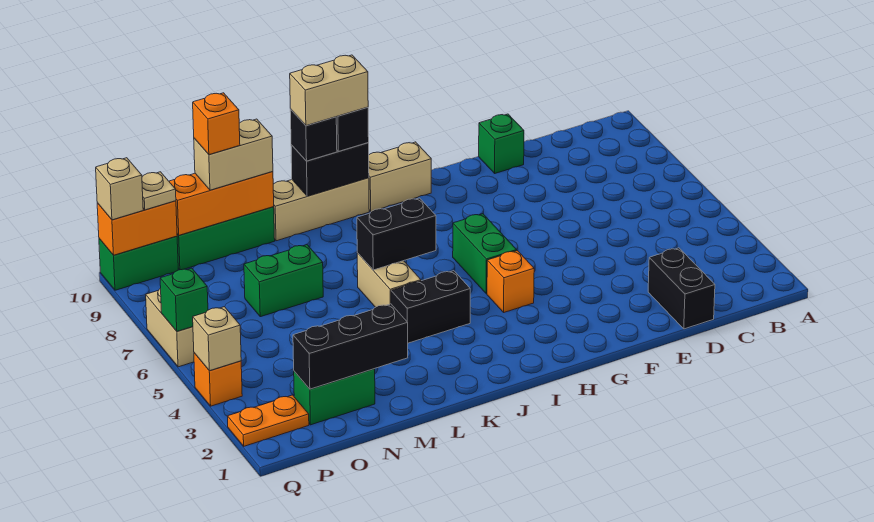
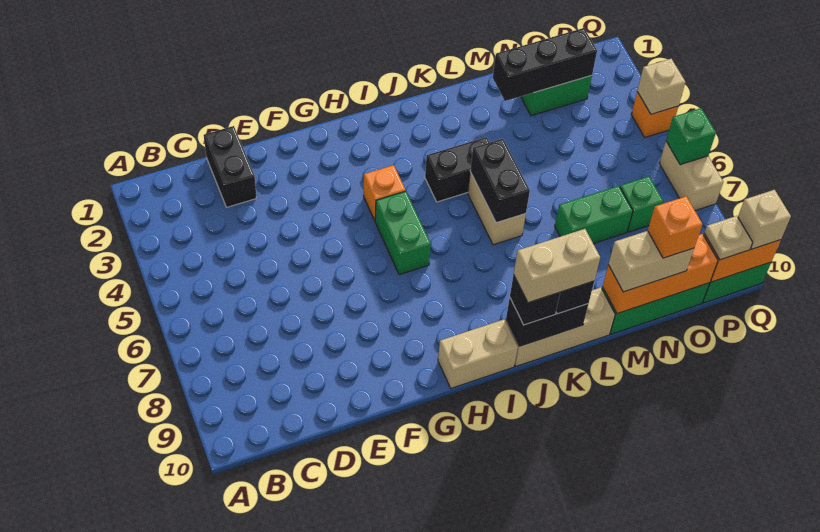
green 1x1 brick [479,114,524,173] -> green 1x1 brick moved to [620,176,663,232]
black 1x2 brick [357,198,436,270] -> black 1x2 brick turned to [470,139,530,223]
orange 1x2 plate [228,395,309,446] -> none

